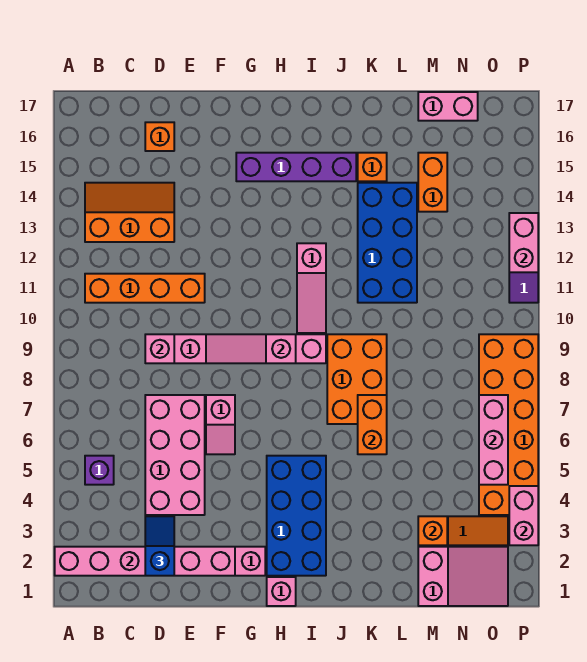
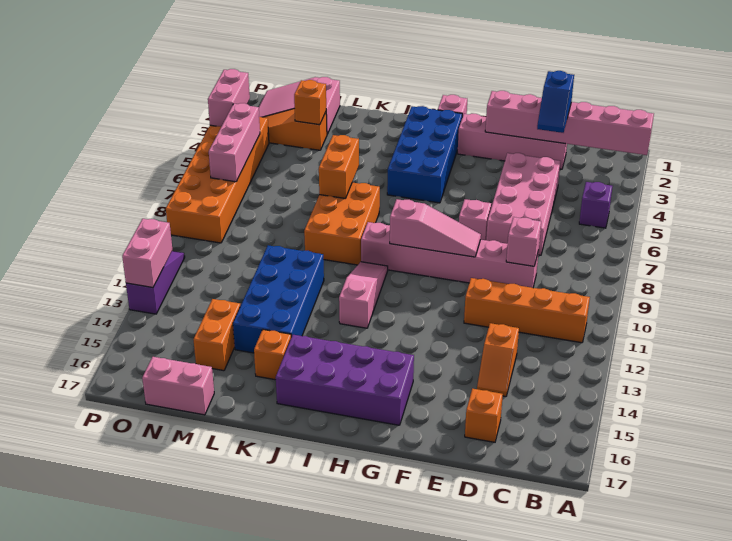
orange 2x3 slope [85,183,174,242] -> orange 1x2 slope [477,323,519,397]
purple 1x4 brick [236,153,356,181] -> purple 2x4 brick [276,335,414,425]

